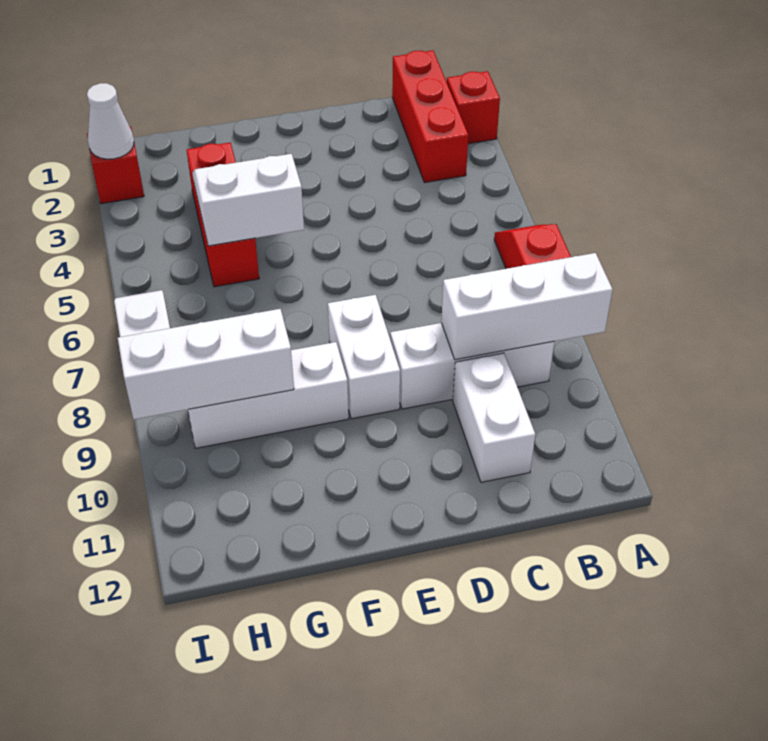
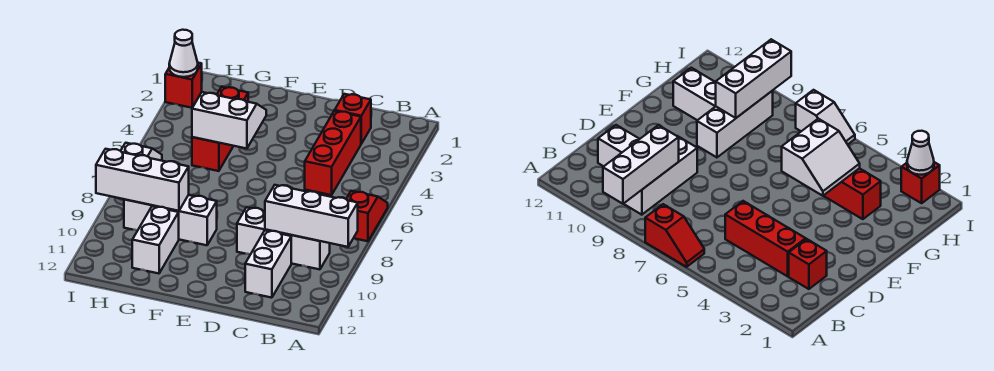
red 1x1 brick [447,71,500,144] -> red 1x1 brick moved to [335,94,371,144]
red 1x3 brick [392,50,468,183] -> red 1x3 brick moved to [305,111,361,195]
white 1x2 brick [328,295,400,419] -> white 1x2 brick moved to [132,206,179,273]

